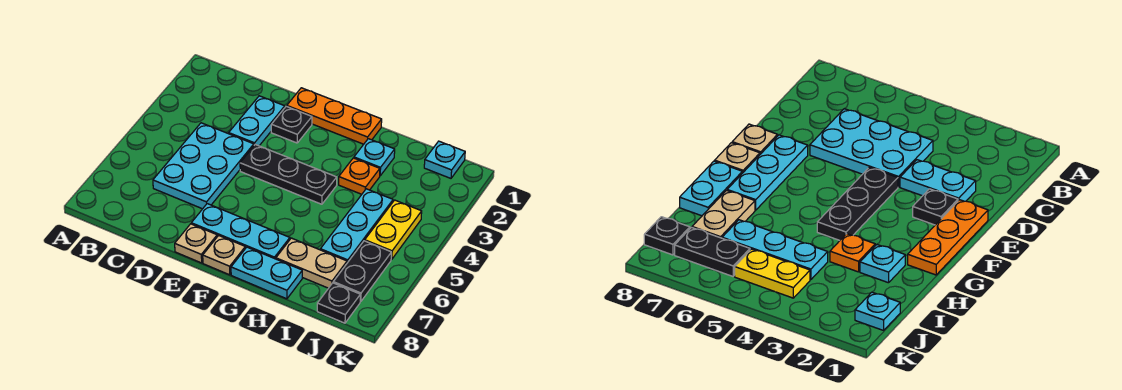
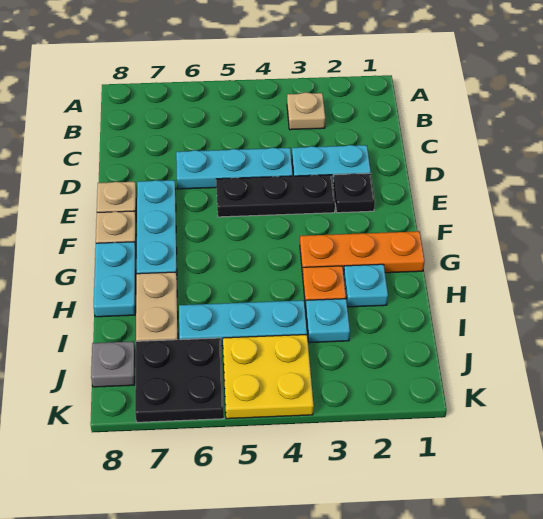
none -> tan 1x1 plate [287,92,325,130]
cyan 2x3 plate [153,123,254,209] -> cyan 1x3 plate [176,148,293,189]
orange 1x3 plate [287,88,382,144] -> orange 1x3 plate turned to [300,231,425,275]
black 1x3 plate [240,145,337,204] -> black 1x3 plate turned to [216,175,335,217]
cyan 1x1 plate [424,141,465,178] -> cyan 1x1 plate moved to [306,299,350,343]
yellow 1x2 plate [365,200,422,259] -> yellow 2x2 plate [223,335,314,419]
black 1x2 plate [333,241,391,302] -> black 2x2 plate [135,338,224,422]
black 1x1 plate [317,283,360,323] -> grey 1x1 plate [91,341,135,387]

